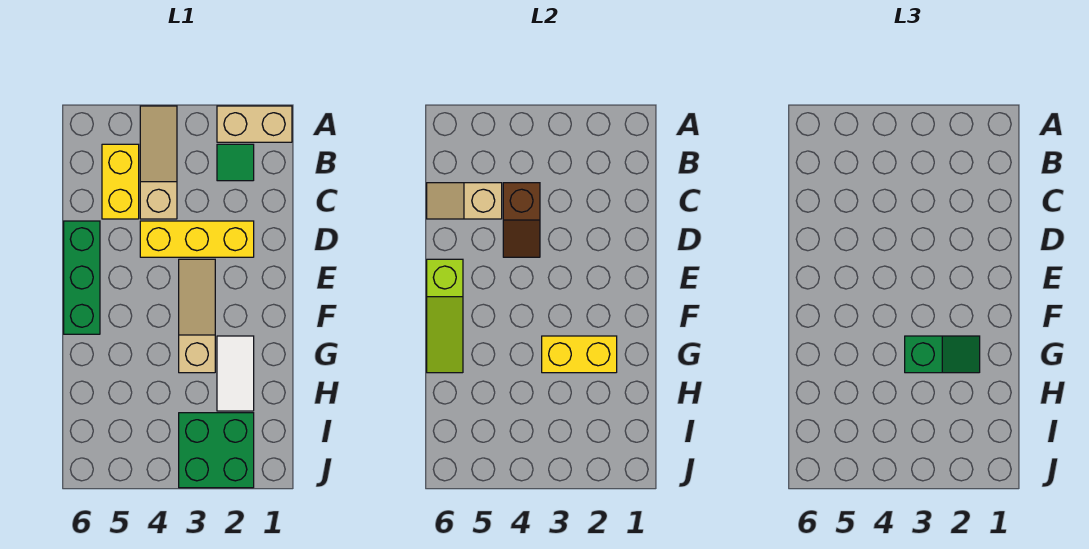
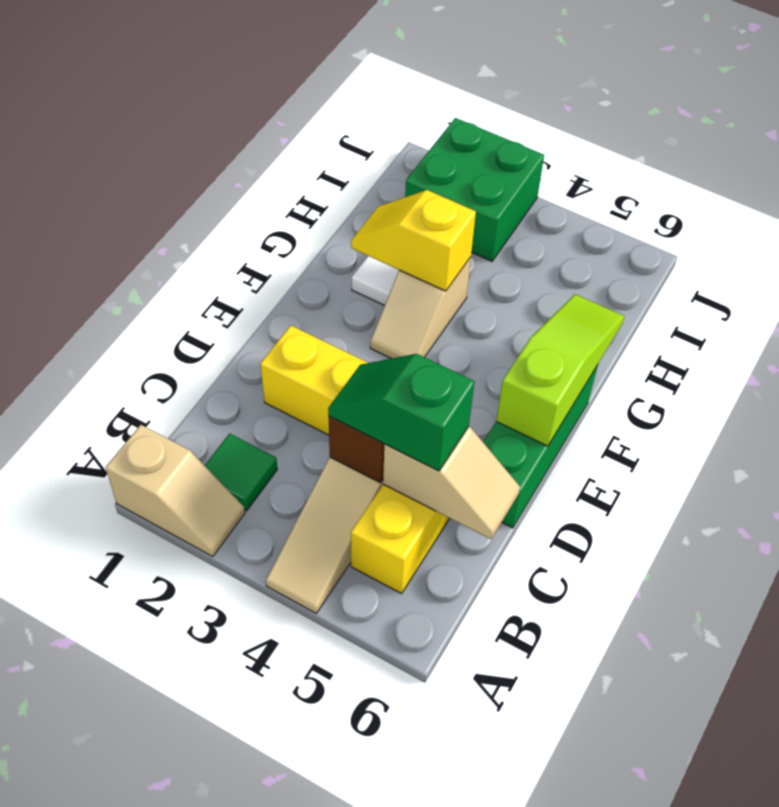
tan 1x2 brick [217,106,292,142] -> tan 1x2 slope [106,425,245,556]
tan 1x3 slope [179,259,215,373] -> tan 1x2 slope [370,257,471,359]
yellow 1x2 brick [542,336,617,373] -> yellow 1x2 slope [351,190,476,291]
green 1x2 slope [905,336,980,373] -> green 1x2 slope moved to [328,354,474,471]

